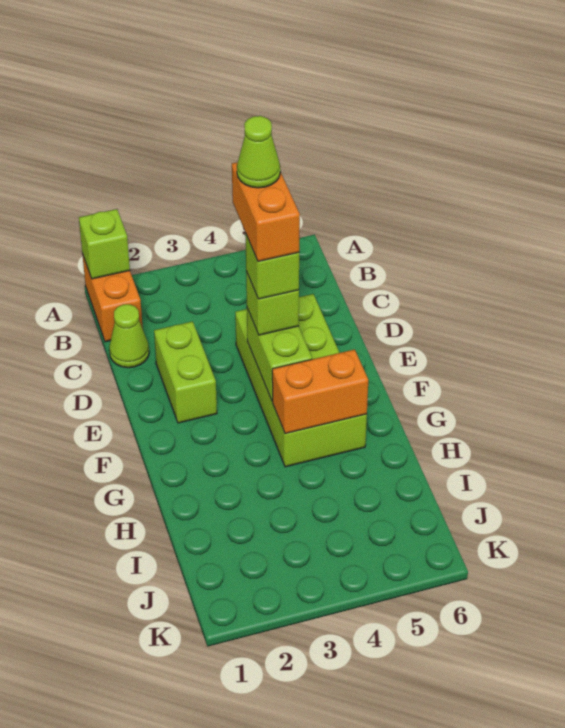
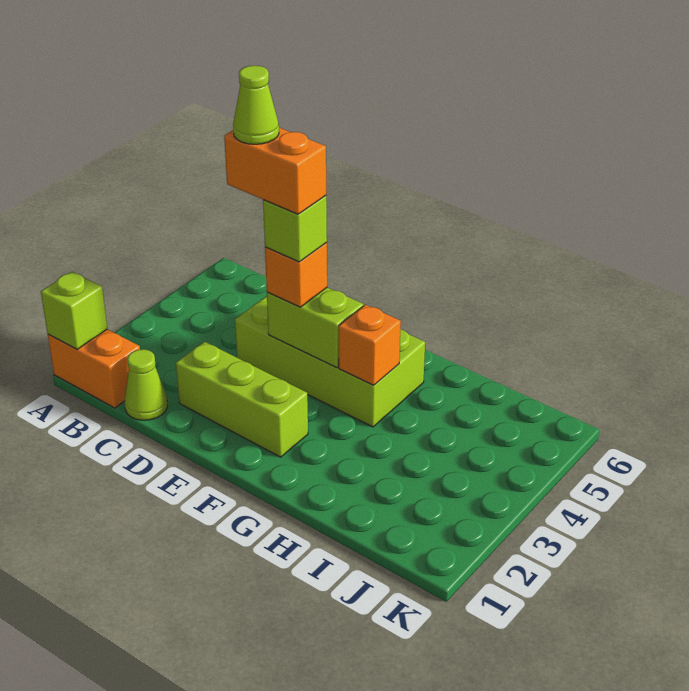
lime 1x2 brick [154,321,217,423] -> lime 1x3 brick [176,342,308,457]
lime 1x1 brick [246,271,299,335] -> orange 1x1 brick [265,242,327,307]
orange 1x2 brick [272,349,368,434] -> orange 1x1 brick [339,305,401,385]

